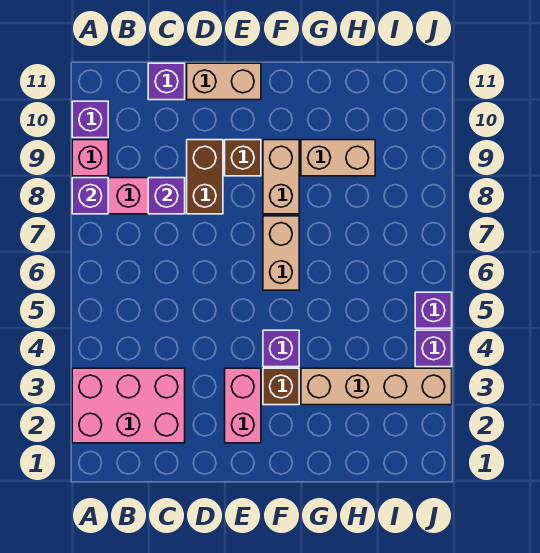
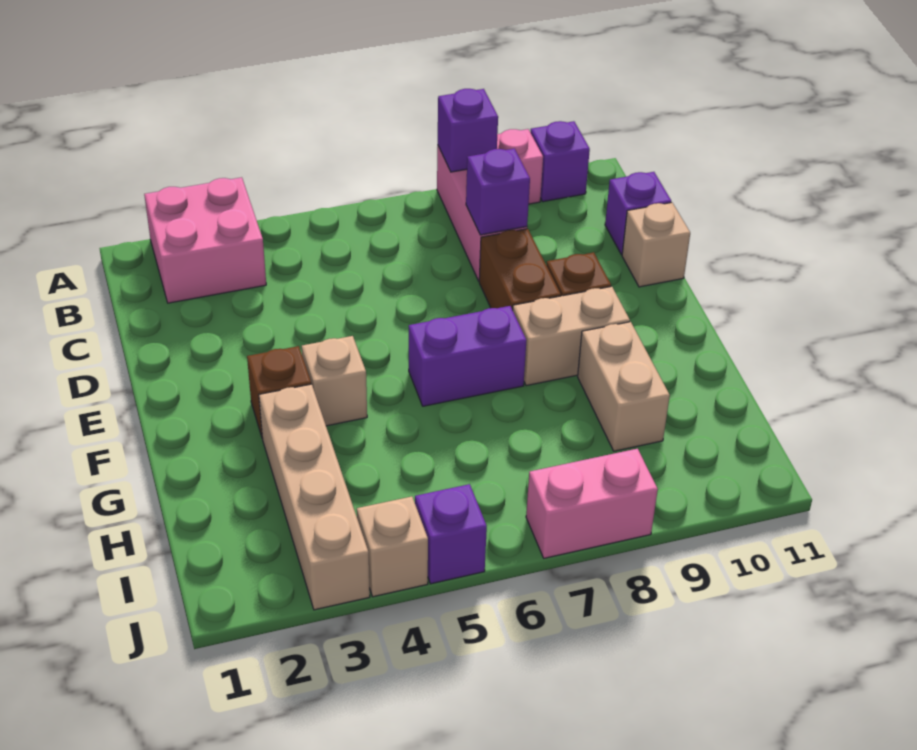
pink 2x3 brick [72,368,185,443] -> pink 2x2 brick [144,177,266,303]
brown 1x2 brick [187,140,223,214] -> brown 1x2 brick turned to [479,229,561,310]
tan 1x2 brick [187,63,261,100] -> tan 1x1 brick [622,203,690,287]
pink 1x2 brick [225,368,261,443] -> pink 1x2 brick moved to [526,449,658,558]
purple 1x1 brick [263,330,299,367] -> tan 1x1 brick [302,336,367,426]
tan 1x2 brick [263,216,299,290] -> purple 1x2 brick [409,306,526,406]
purple 1x1 brick [415,330,452,367] -> tan 1x1 brick [357,497,428,597]

